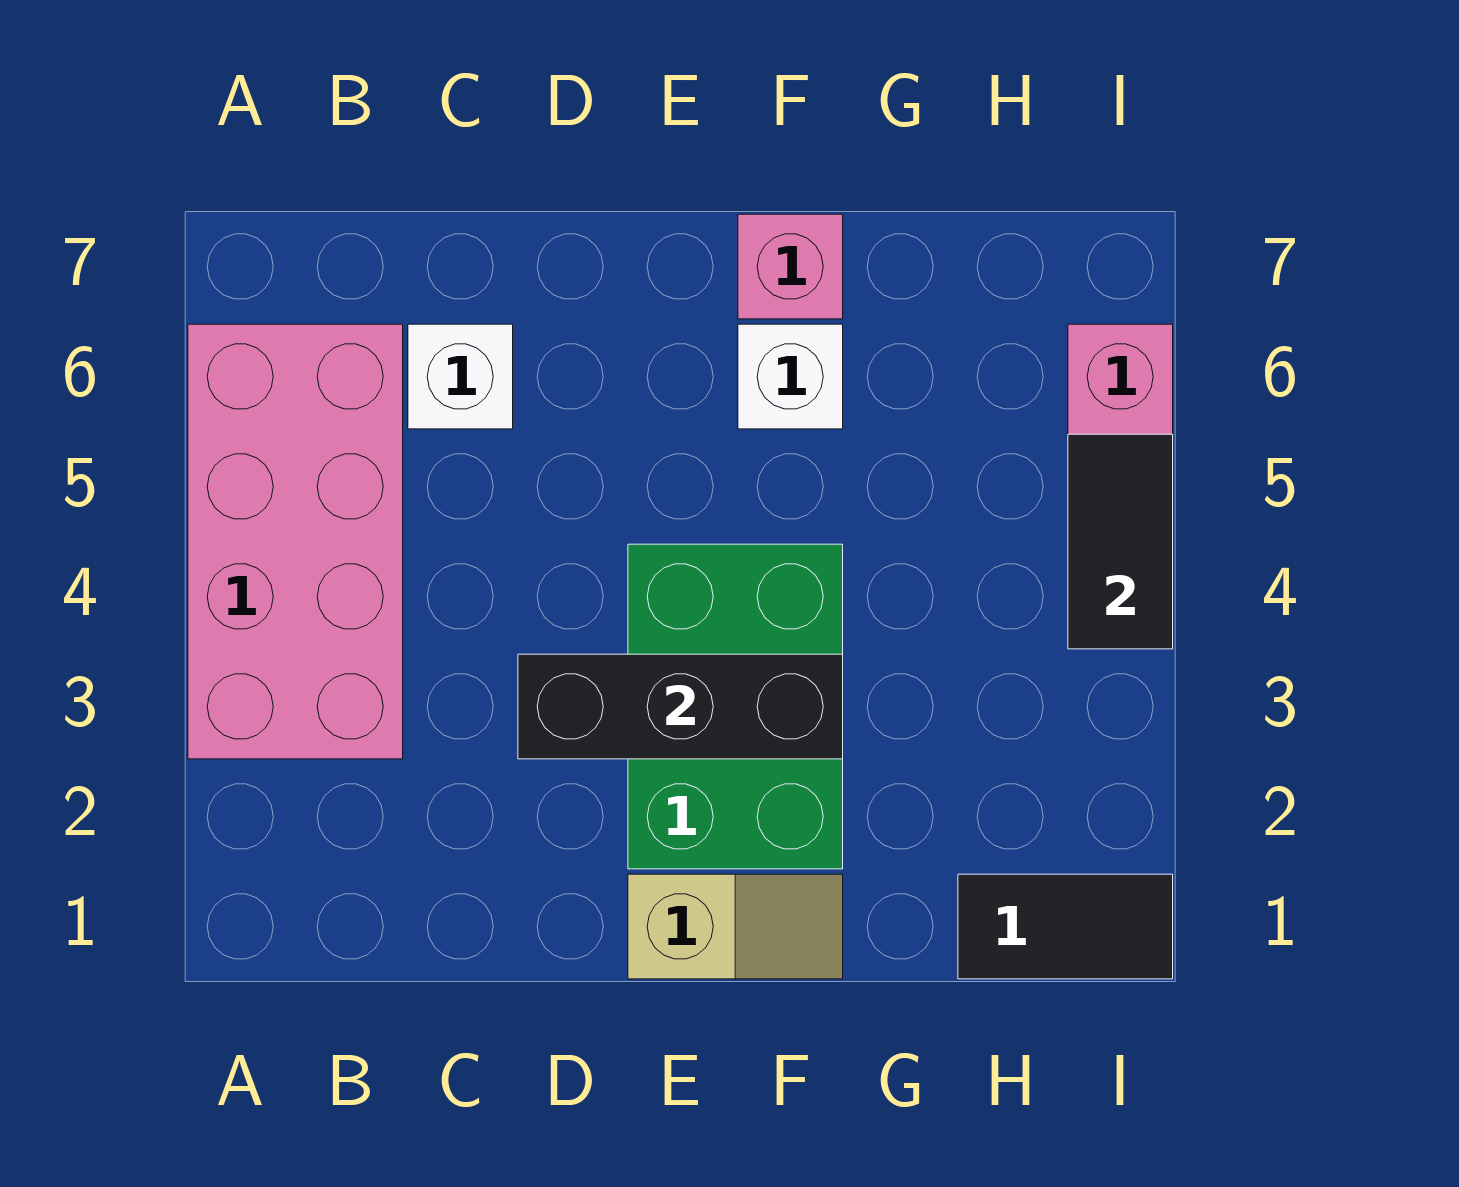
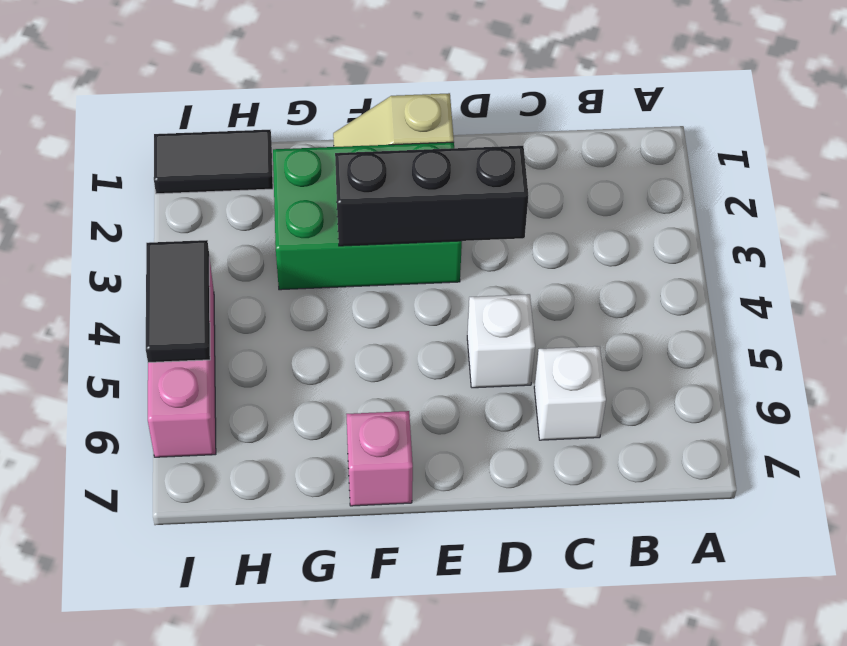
pink 2x4 brick [188,324,403,759] -> none
green 2x3 brick [628,544,843,869] -> green 2x3 brick turned to [273,142,462,290]
white 1x1 brick [738,324,843,429] -> white 1x1 brick moved to [467,294,535,388]

